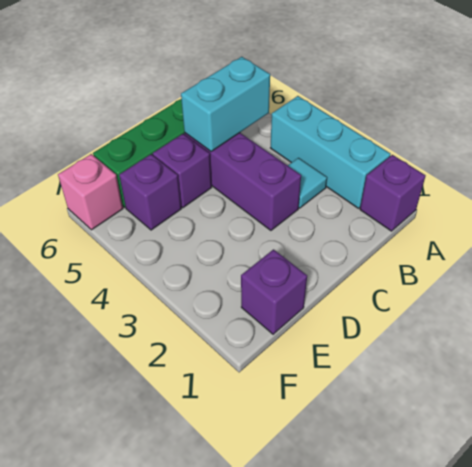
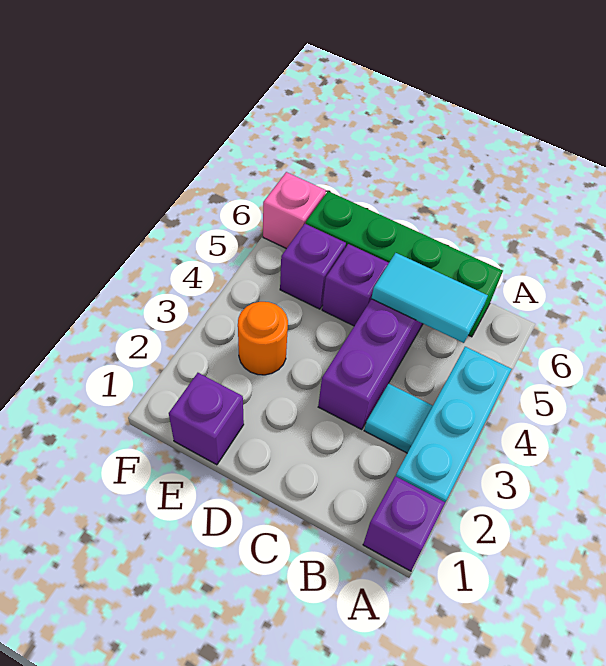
cyan 1x2 brick [181,57,270,152] -> cyan 1x2 tile [371,253,488,343]
none -> orange 1x1 round brick [238,302,288,375]

